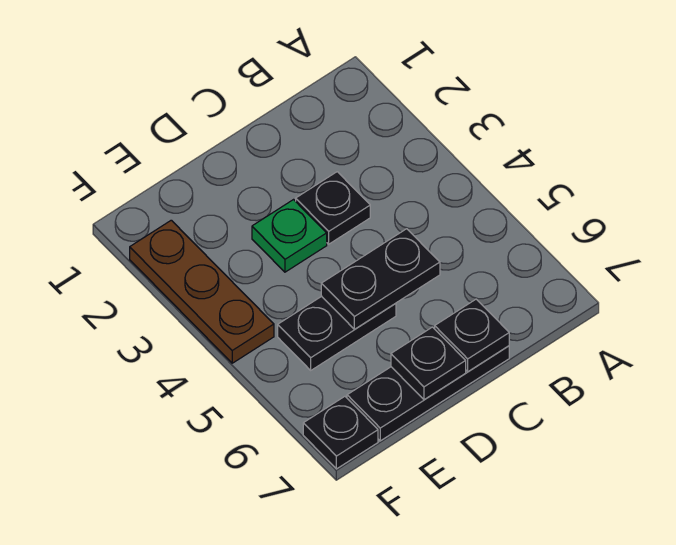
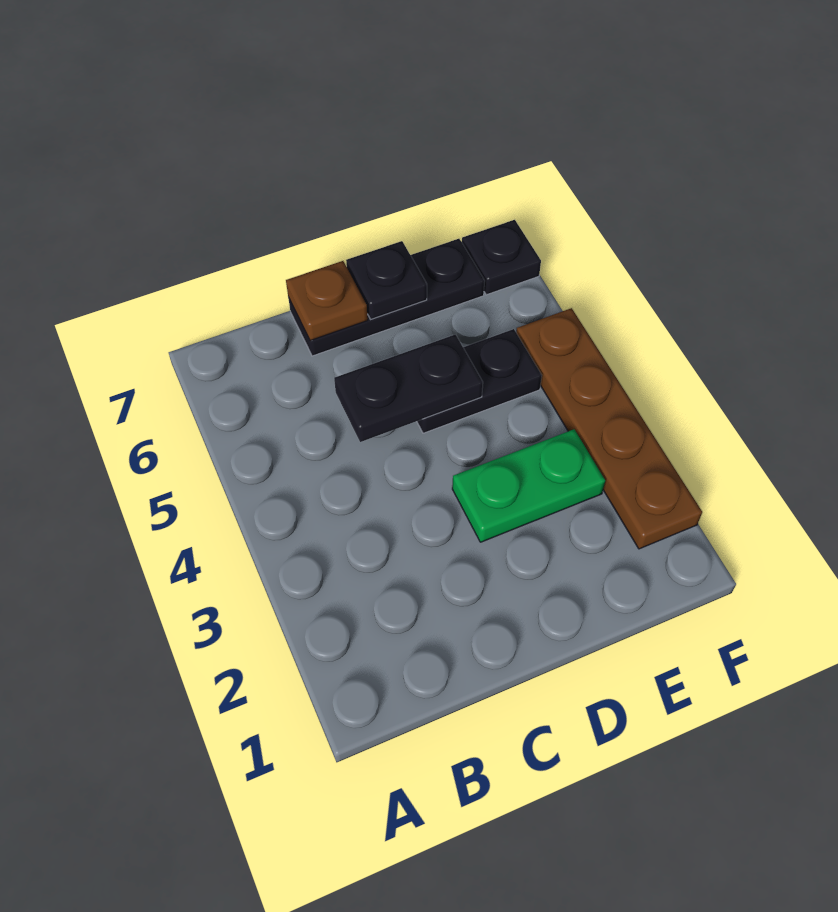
black 1x1 plate [296,172,370,244] -> none
black 1x1 plate [435,299,509,372] -> brown 1x1 plate [286,261,368,341]
green 1x1 plate [252,200,327,272] -> green 1x2 plate [452,429,605,542]
brown 1x3 plate [130,220,274,363] -> brown 1x4 plate [516,308,702,549]

